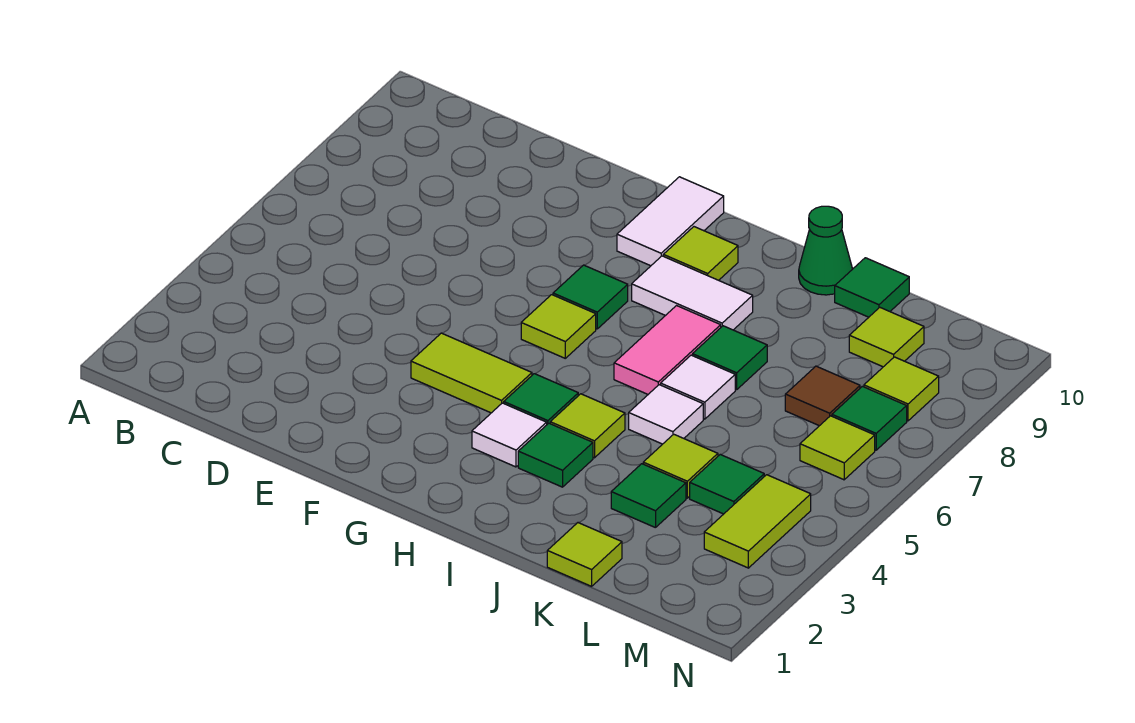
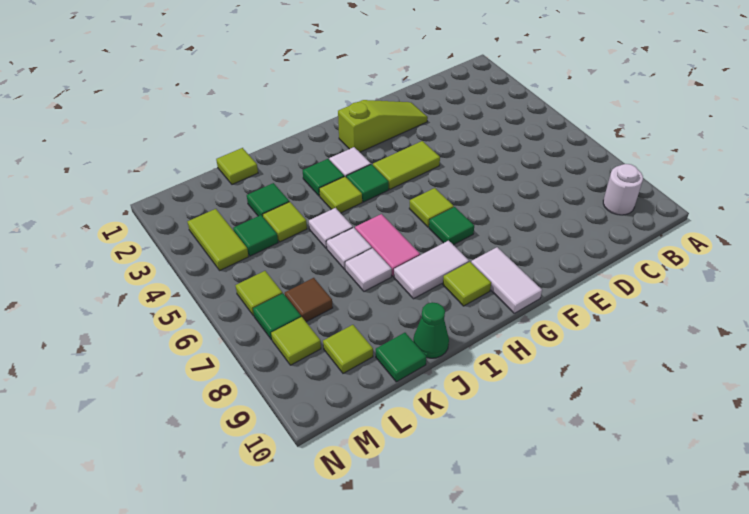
none -> white 1x1 round brick [603,164,643,215]
none -> lime 1x3 slope [338,100,428,152]
green 1x1 tile [693,326,767,390] -> white 1x1 tile [345,248,392,291]

